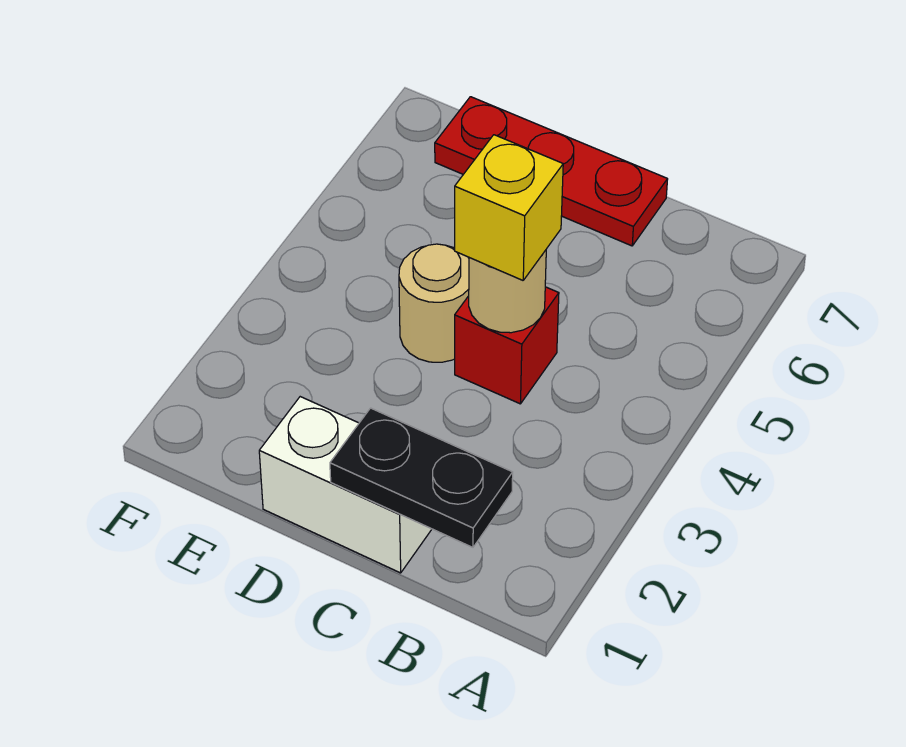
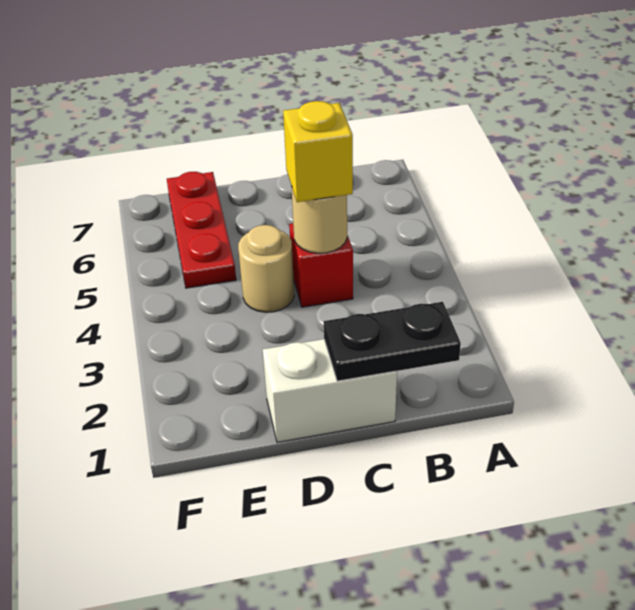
red 1x3 plate [435,97,668,246] -> red 1x3 plate turned to [167,172,236,288]

